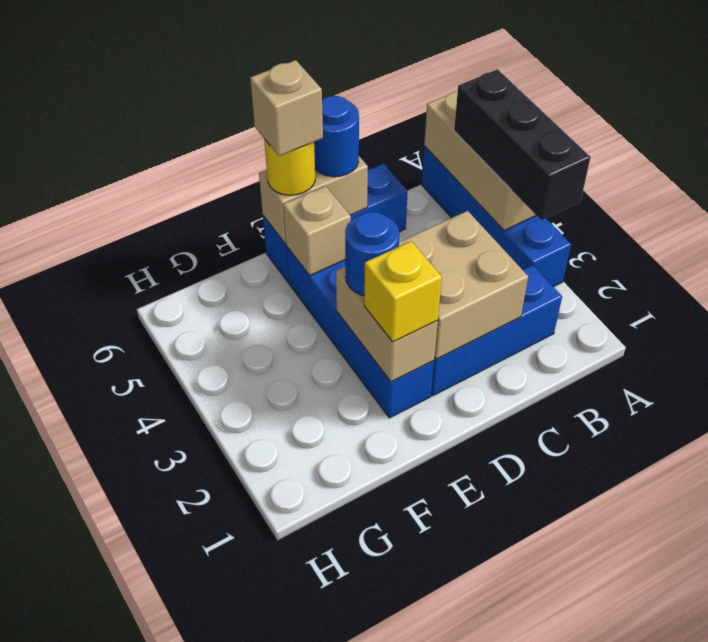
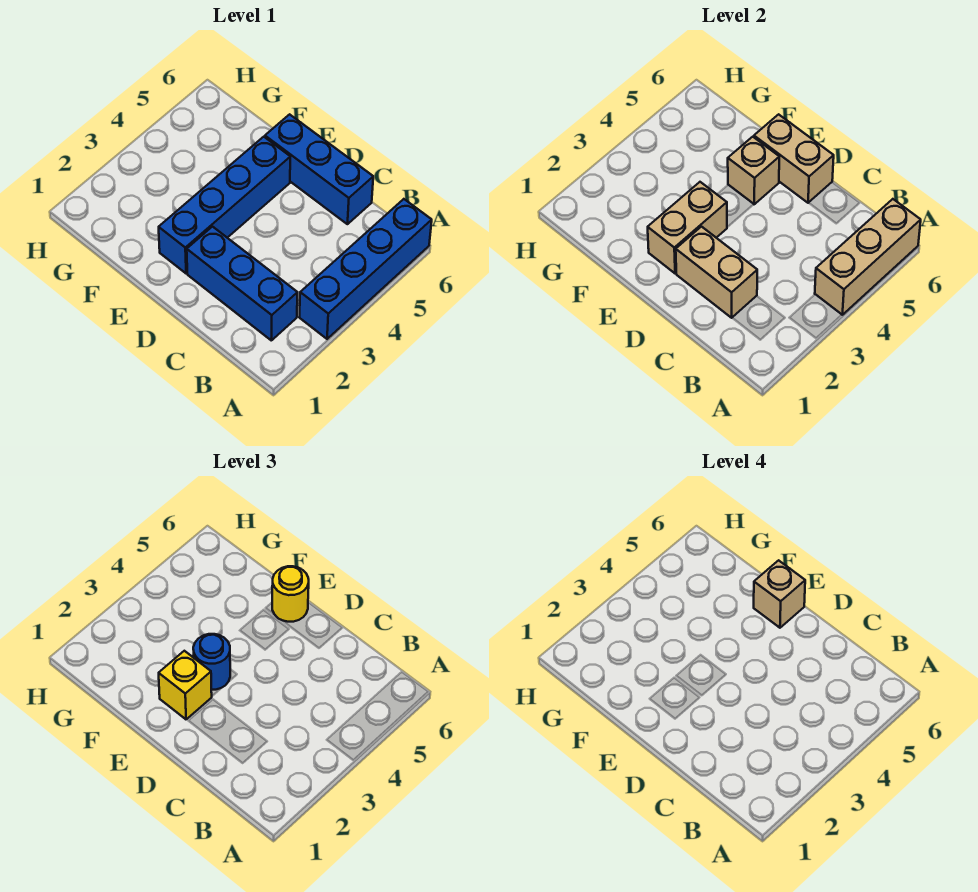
black 1x3 brick [454,69,591,220] -> none
tan 2x2 brick [399,211,528,359] -> tan 1x2 brick [676,227,757,318]
blue 1x1 round brick [314,96,359,177] -> none

